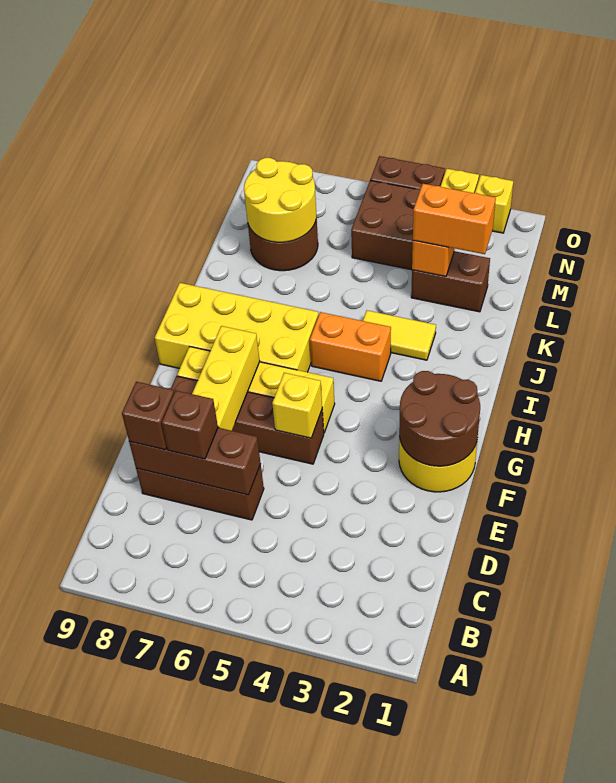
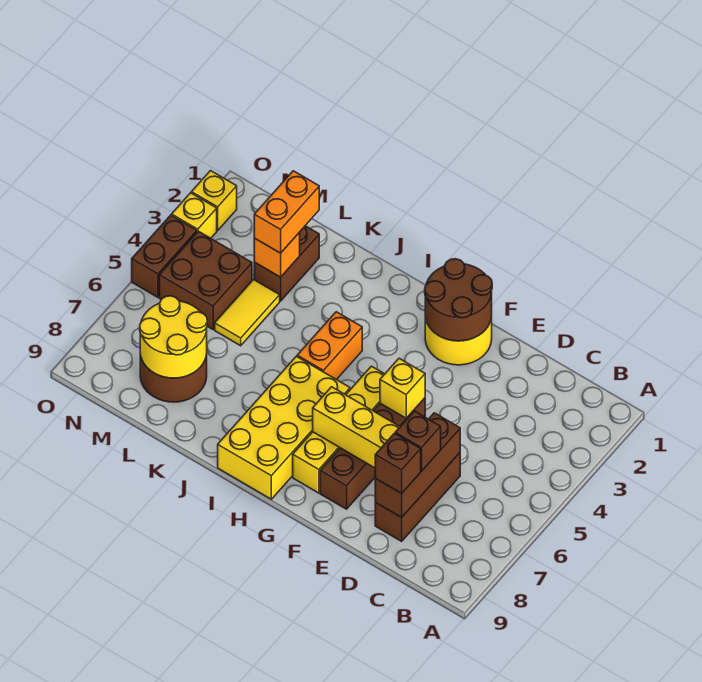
yellow 1x2 tile [363,310,436,360] -> yellow 1x2 tile moved to [215,280,280,346]

